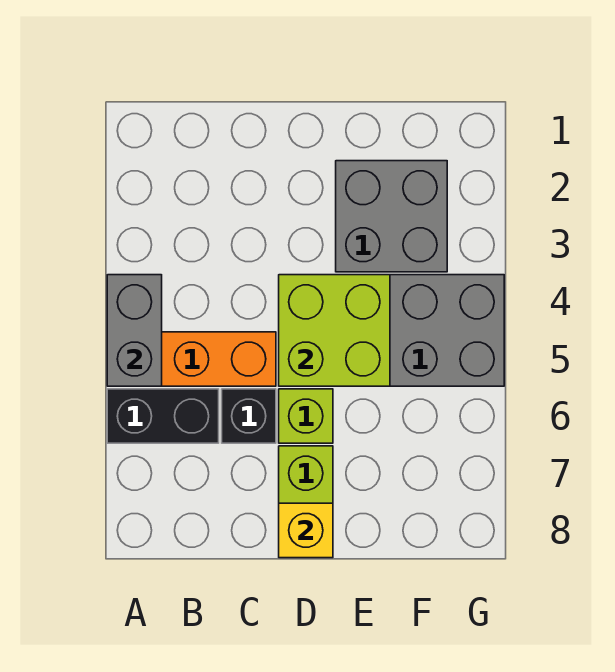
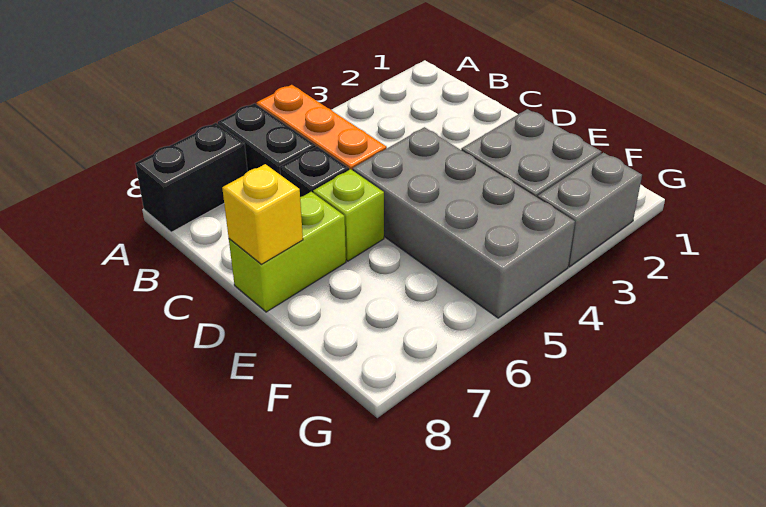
grey 1x2 brick [107,275,162,386] -> grey 1x2 brick moved to [538,153,642,267]
none -> black 1x2 brick [135,123,248,232]
lime 2x2 brick [279,275,390,386] -> none

